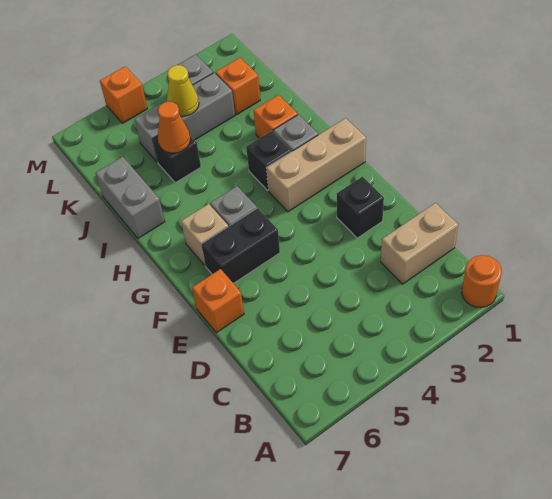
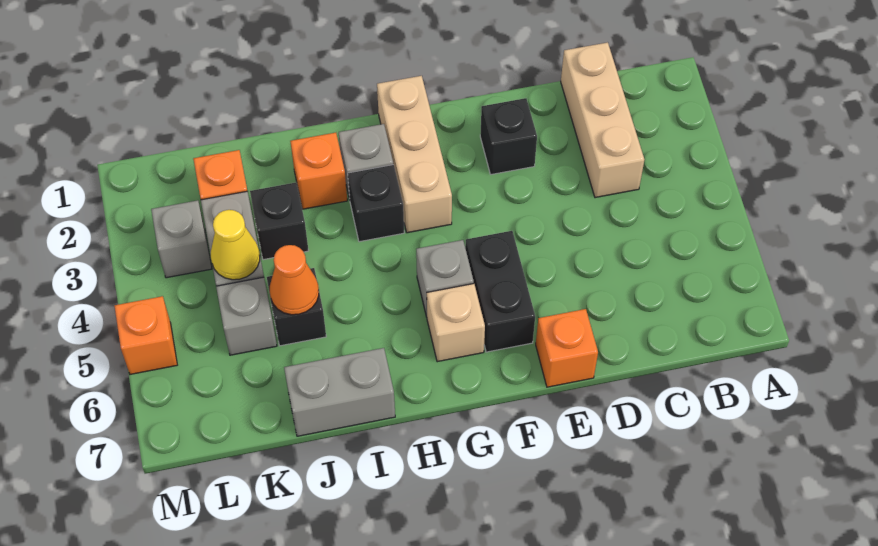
orange 1x1 round brick [462,255,502,308] -> none
tan 1x2 brick [381,203,458,284] -> tan 1x3 brick [561,42,644,198]
none -> black 1x1 brick [250,182,309,260]

